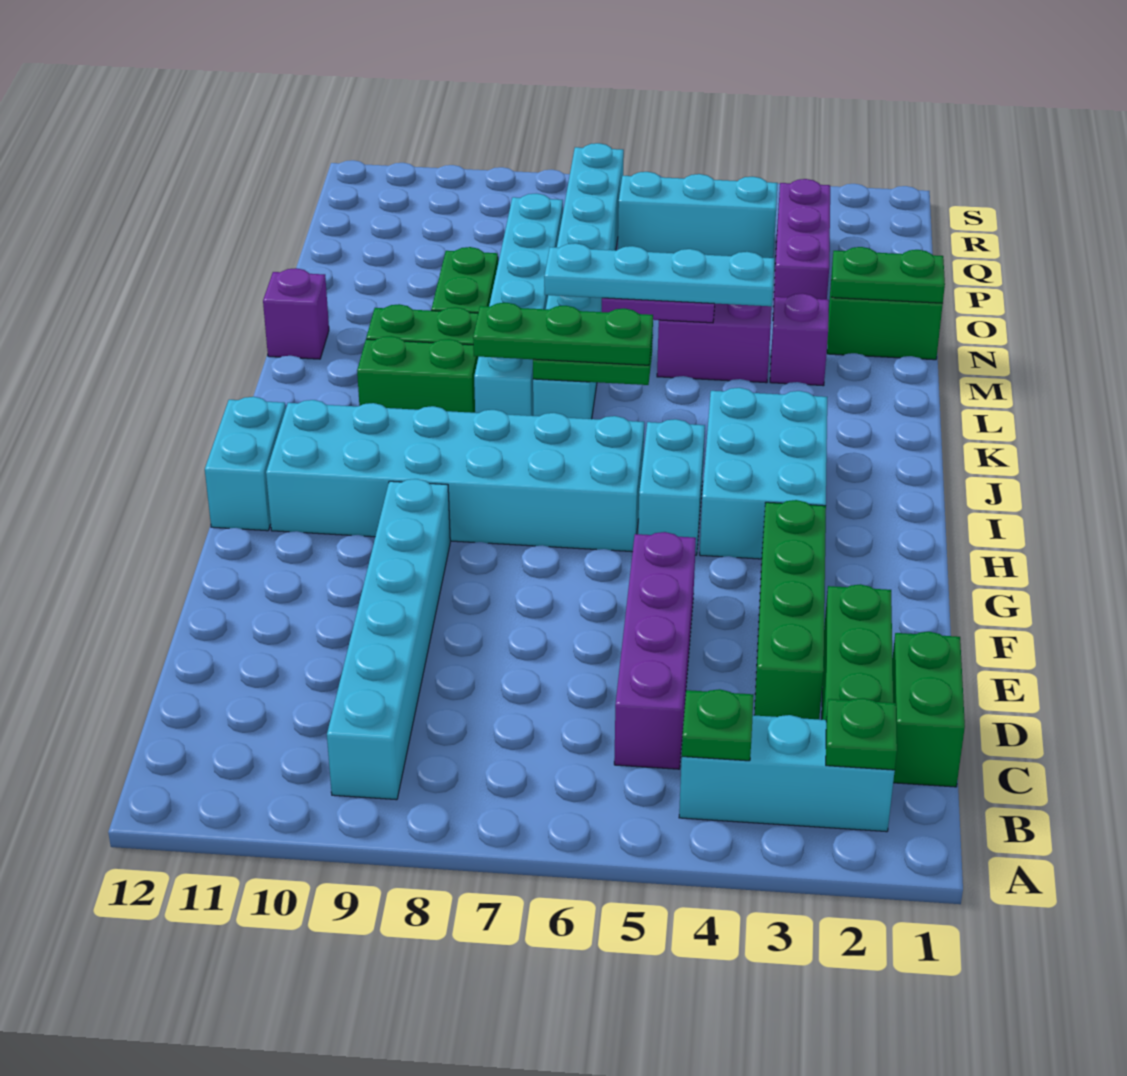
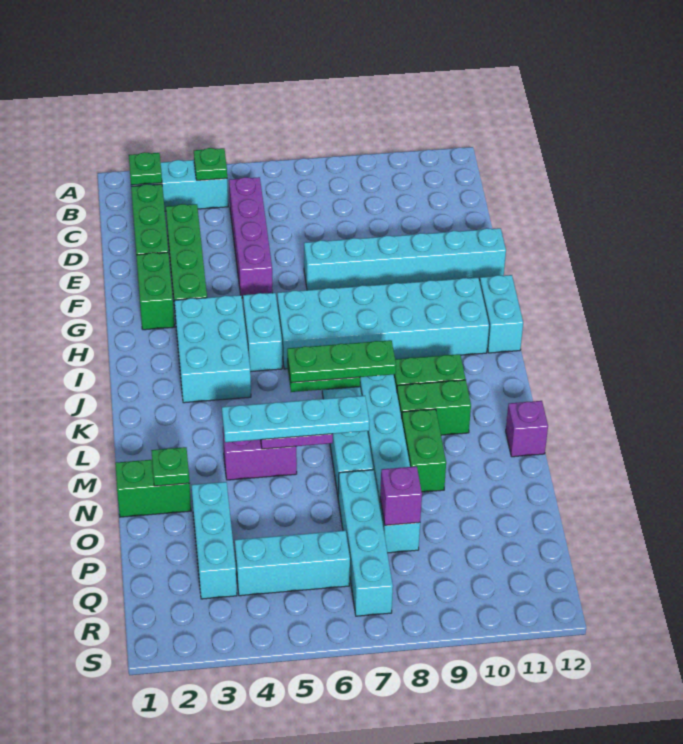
cyan 1x6 brick [327,479,450,800] -> cyan 1x6 brick turned to [304,228,506,290]
green 1x2 brick [893,632,965,787] -> green 1x2 brick moved to [136,253,174,330]
purple 1x1 brick [770,293,829,386] -> purple 1x1 brick moved to [380,466,422,525]
green 1x2 plate [832,247,945,303] -> green 1x1 plate [151,447,189,486]
purple 1x3 brick [773,179,830,318] -> cyan 1x3 brick [192,482,237,599]

